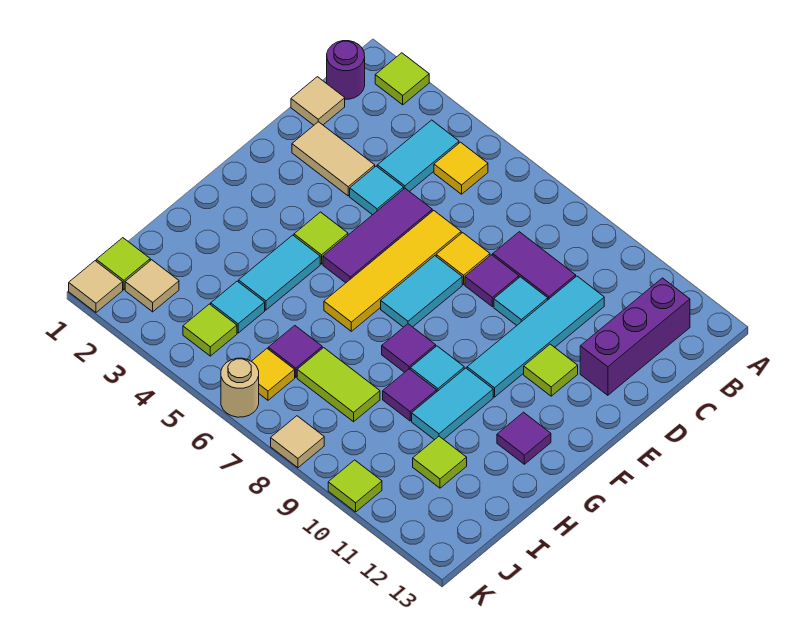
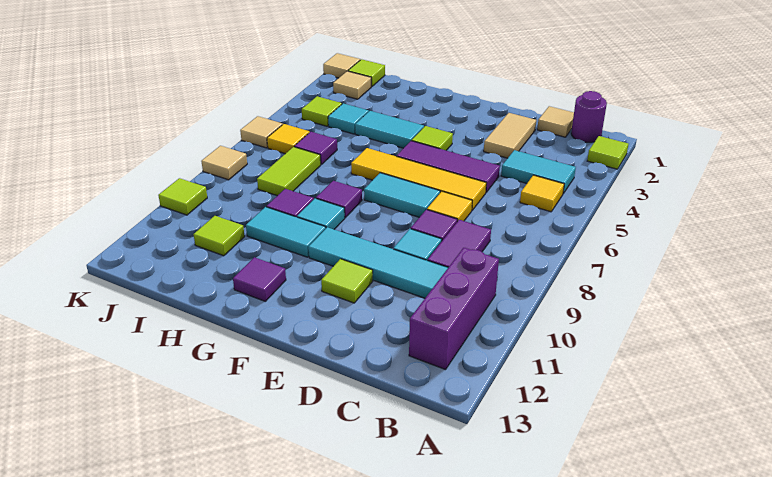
purple 1x3 brick [580,278,690,395] -> purple 1x3 brick turned to [409,248,499,370]
cyan 1x1 tile [350,166,404,215] -> none
tan 1x1 round brick [221,358,259,417] -> tan 1x1 tile [240,116,283,148]

